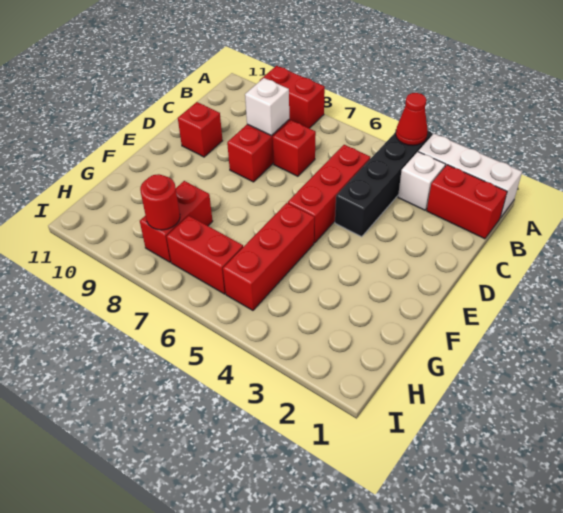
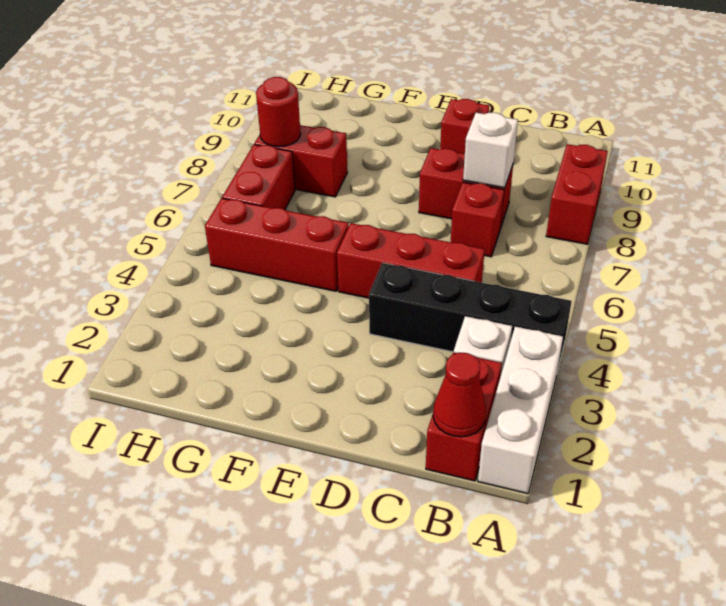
red 1x1 cone [396,93,428,146] -> red 1x1 cone moved to [433,353,486,437]

